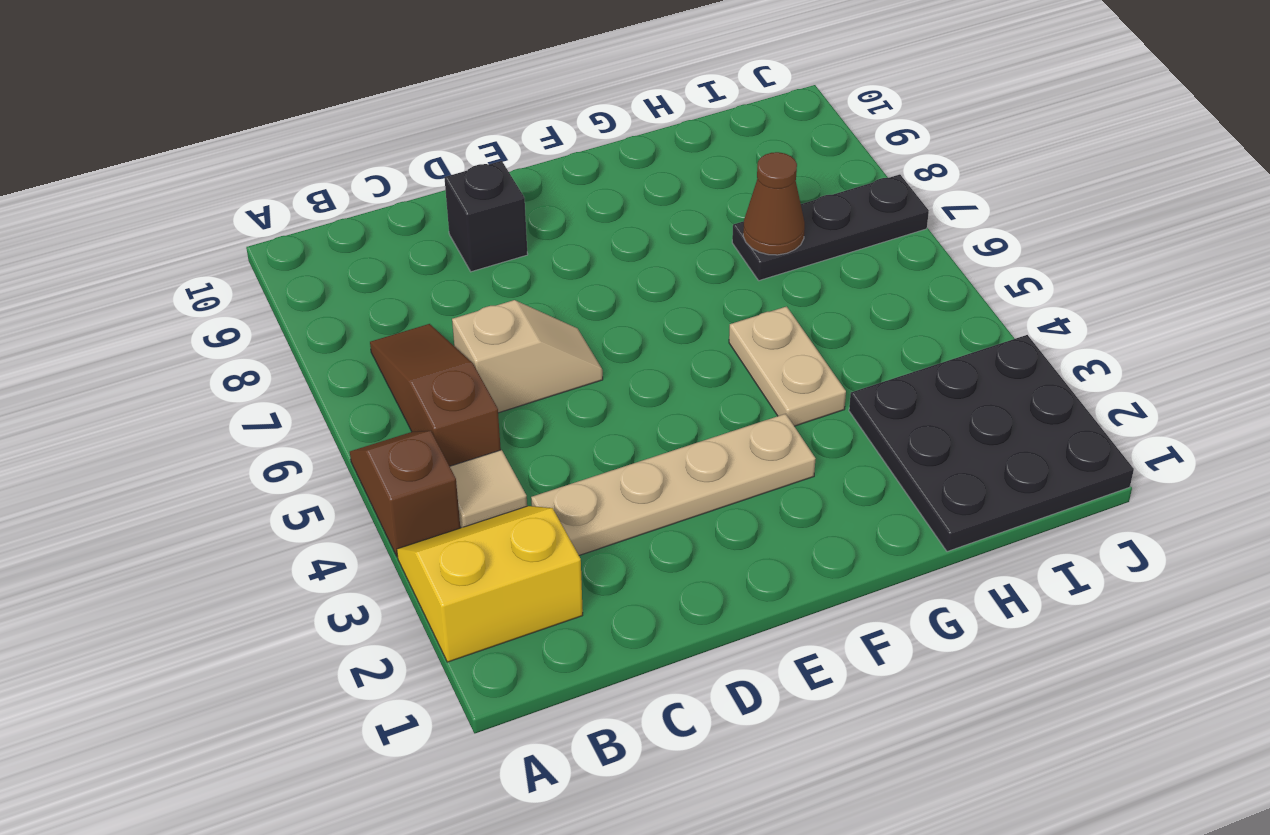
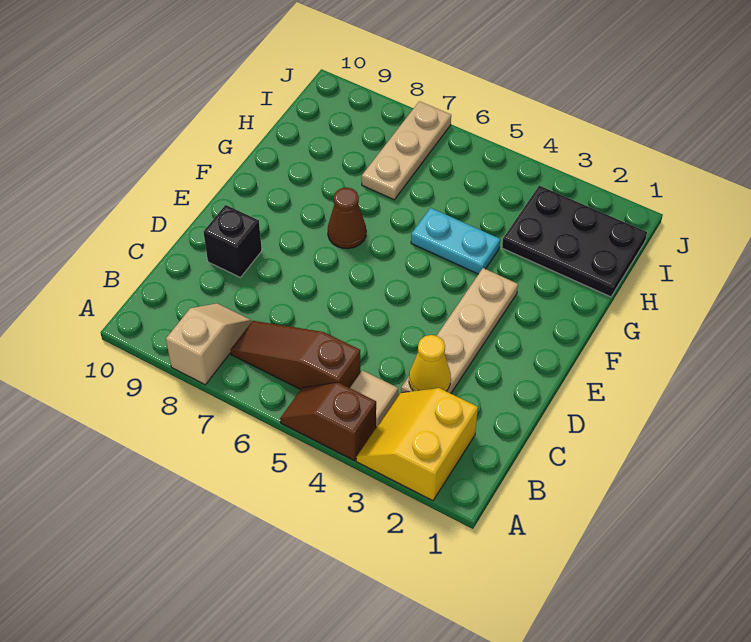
none -> yellow 1x1 cone [409,335,451,391]
tan 1x2 slope [452,300,603,413] -> tan 1x2 slope moved to [166,303,251,385]
tan 1x2 plate [729,306,846,426] -> cyan 1x2 plate [411,208,500,274]
black 3x3 plate [849,335,1134,552] -> black 2x3 plate [502,186,647,297]
black 1x3 plate [732,174,929,281] -> tan 1x3 plate [362,101,451,200]
brown 1x1 cone [743,152,805,255] -> brown 1x1 cone moved to [328,187,366,249]

